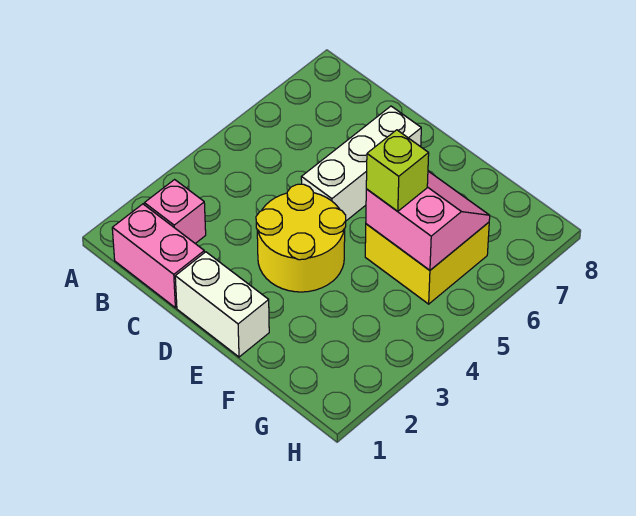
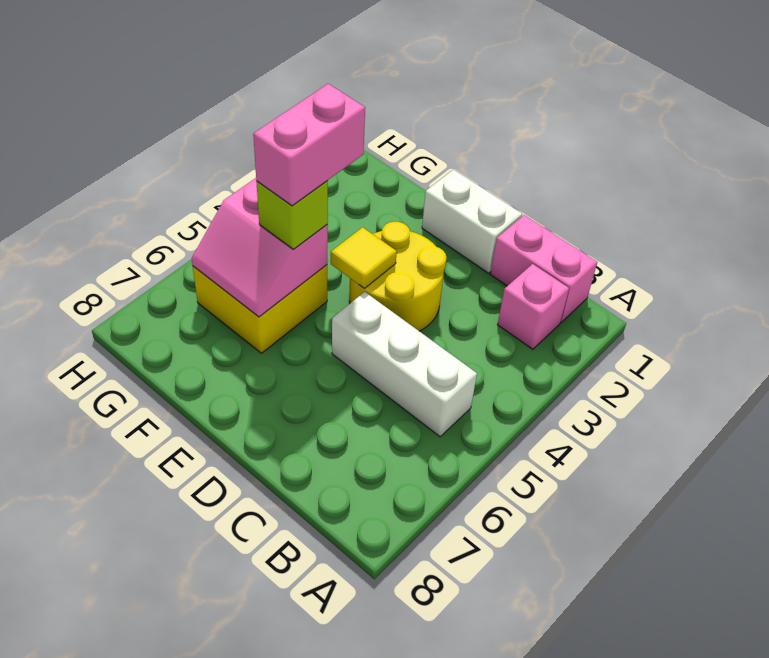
white 1x3 brick [301,106,421,221] -> white 1x3 brick turned to [332,292,477,437]
none -> yellow 1x1 tile [331,227,397,288]
none -> pink 1x2 brick [253,84,365,206]

